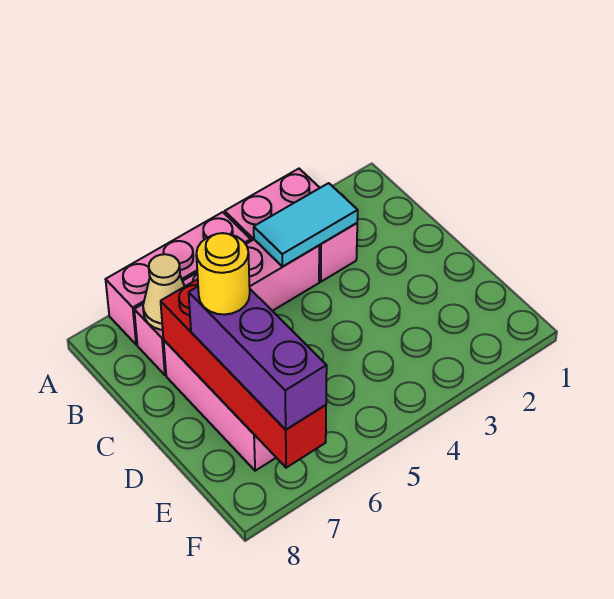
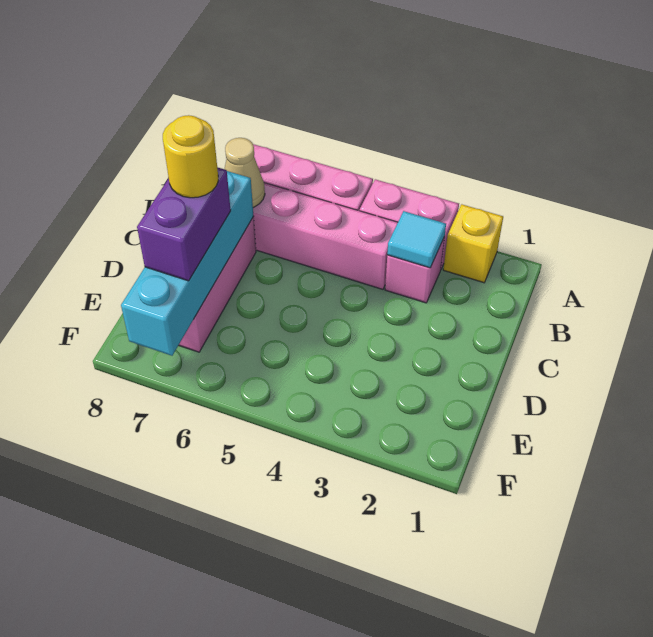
none -> yellow 1x1 brick [443,204,503,283]
cyan 1x2 tile [254,183,358,267] -> cyan 1x1 tile [387,211,446,268]
red 1x4 brick [161,279,326,468] -> cyan 1x4 brick [121,171,253,356]
purple 1x3 brick [189,287,327,430] -> purple 1x2 brick [137,167,231,281]

